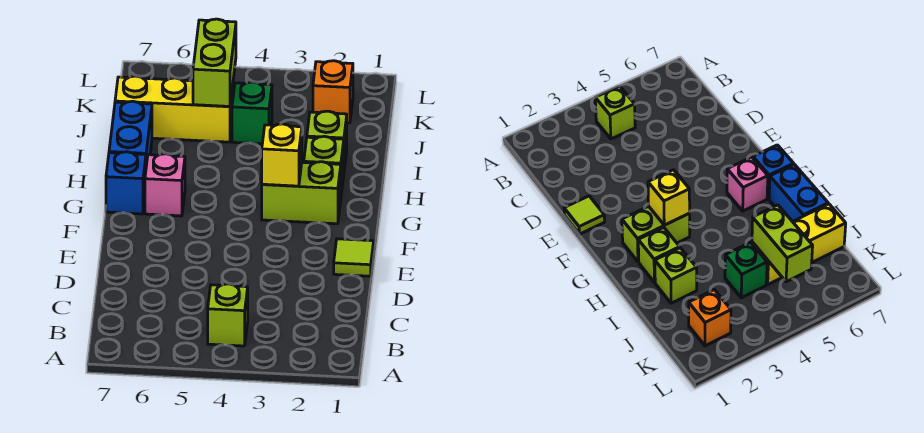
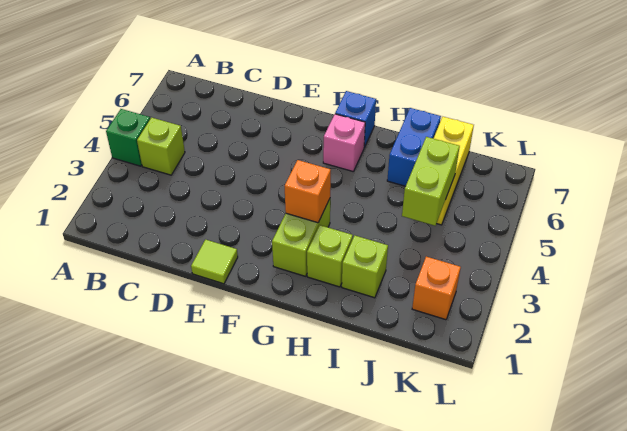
yellow 1x1 brick [262,124,302,186] -> orange 1x1 brick [285,160,331,223]
blue 1x2 brick [109,101,152,166] -> blue 1x2 brick turned to [387,108,441,186]
green 1x1 brick [232,82,272,144] -> green 1x1 brick moved to [106,109,150,166]
lime 1x2 brick [193,19,236,106] -> lime 1x2 brick turned to [402,137,460,226]

